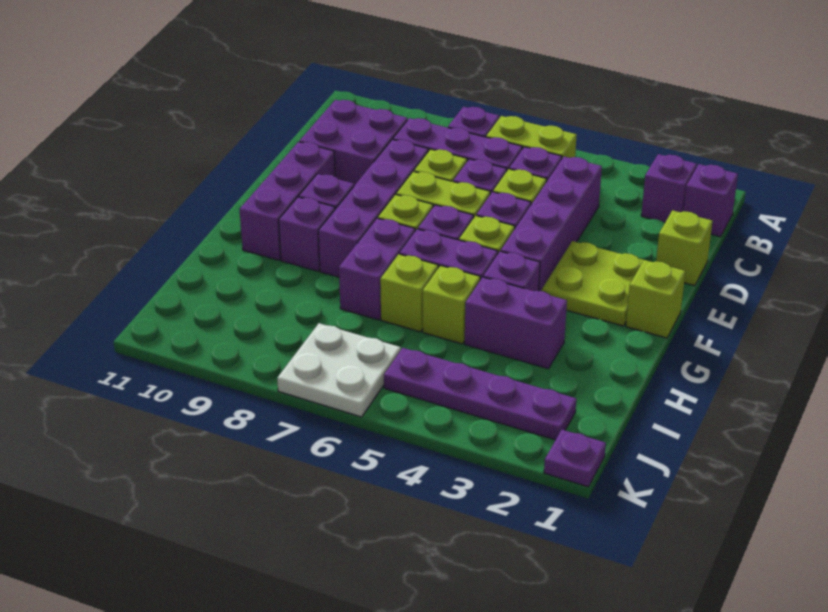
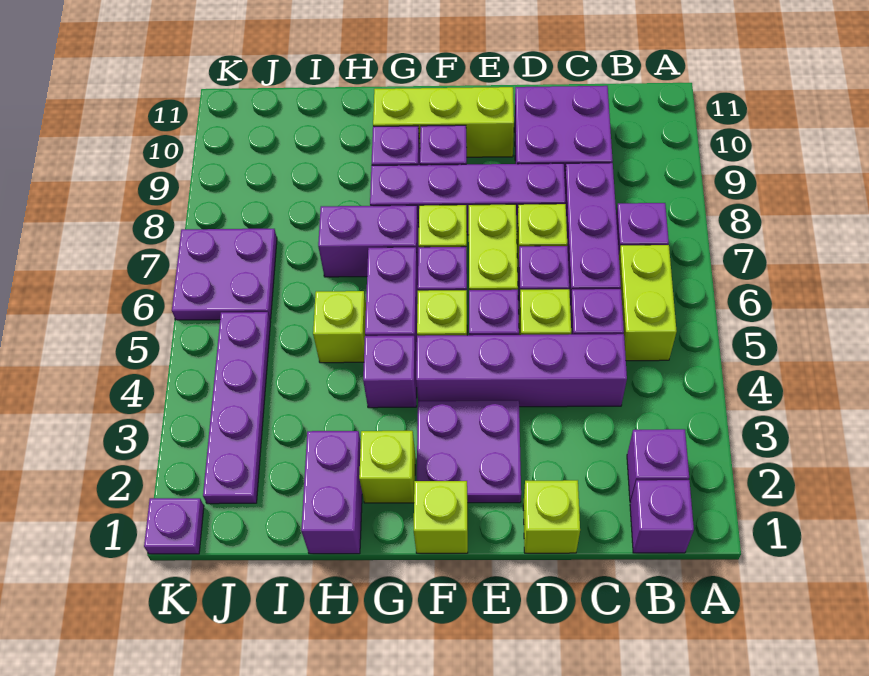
lime 2x2 plate [541,241,643,326] -> purple 2x2 plate [417,400,521,503]
purple 1x3 brick [240,142,335,260] -> lime 1x3 brick [373,87,514,157]
purple 1x2 brick [465,277,567,369] -> purple 1x2 brick moved to [301,431,362,554]
lime 1x1 brick [380,254,438,332] -> lime 1x1 brick moved to [359,431,415,503]
white 2x2 plate [277,323,401,417] -> purple 2x2 plate [172,229,277,320]

